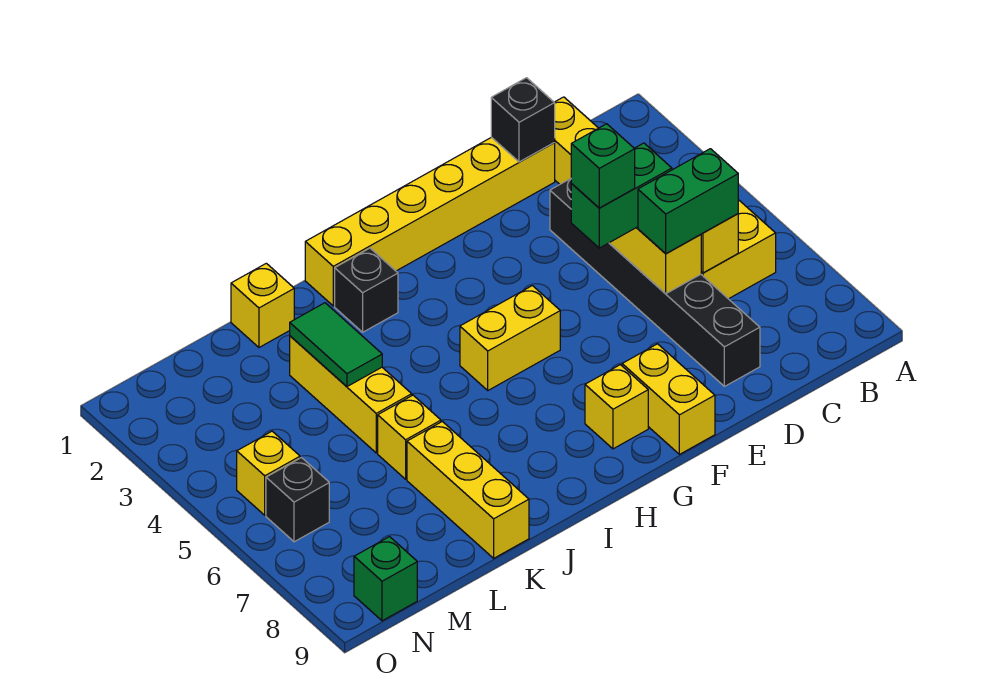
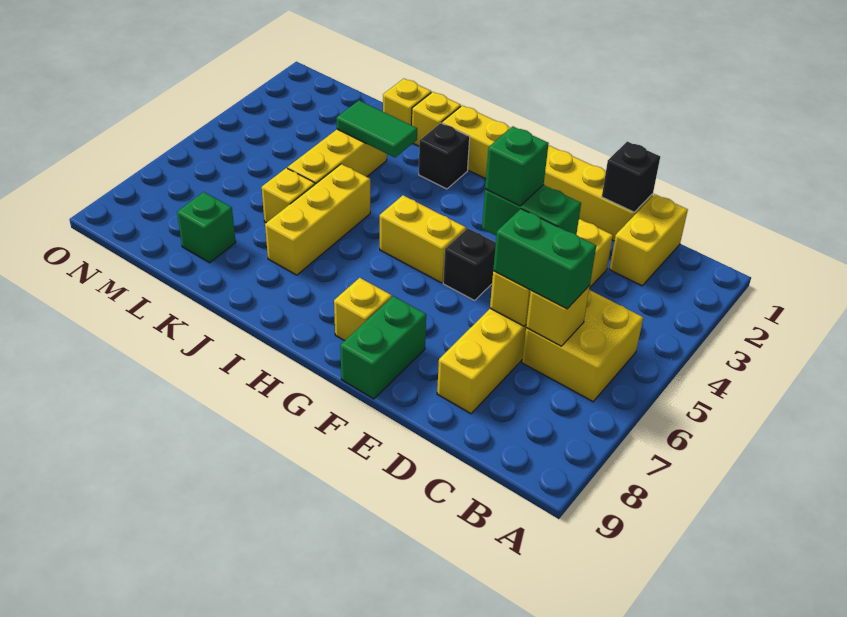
black 1x6 brick [550,179,760,386] -> yellow 1x6 brick [437,219,613,414]
yellow 1x2 brick [622,344,715,454] -> green 1x2 brick [340,296,426,399]
green 1x2 tile [290,303,382,386] -> green 1x2 tile turned to [337,101,417,158]
yellow 1x3 brick [407,422,529,558] -> yellow 1x3 brick moved to [265,164,370,275]
yellow 1x1 brick [237,431,300,515] -> yellow 1x1 brick moved to [412,92,461,146]
black 1x1 brick [266,458,329,542] -> black 1x1 brick moved to [443,228,496,300]
green 1x1 brick [354,537,417,621] -> green 1x1 brick moved to [177,192,236,263]

